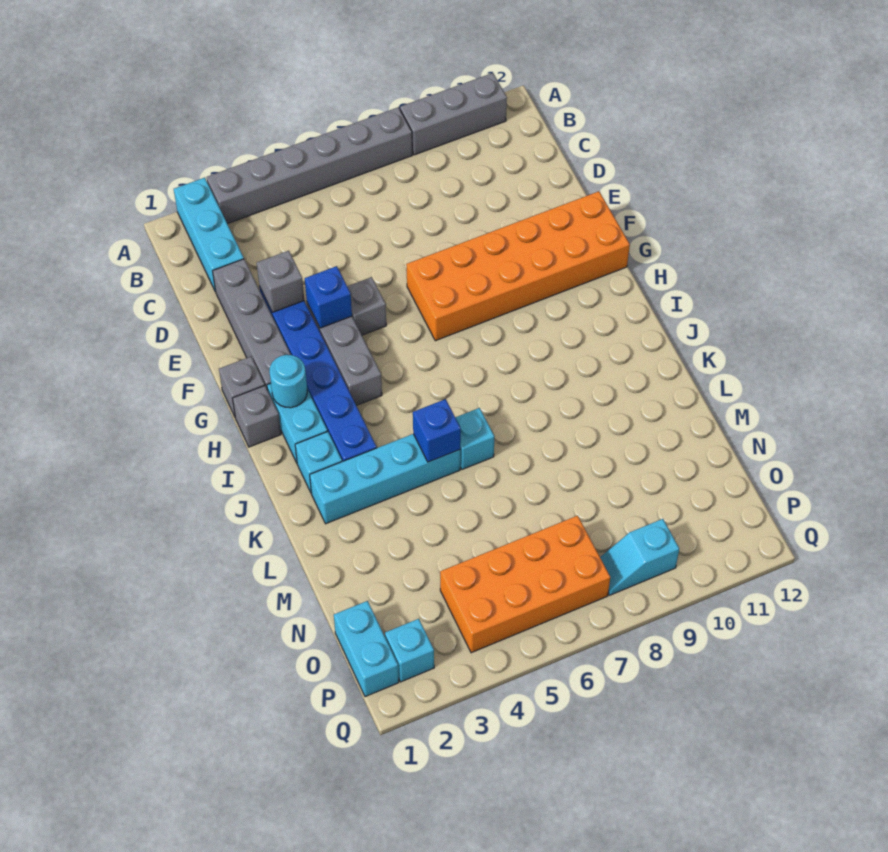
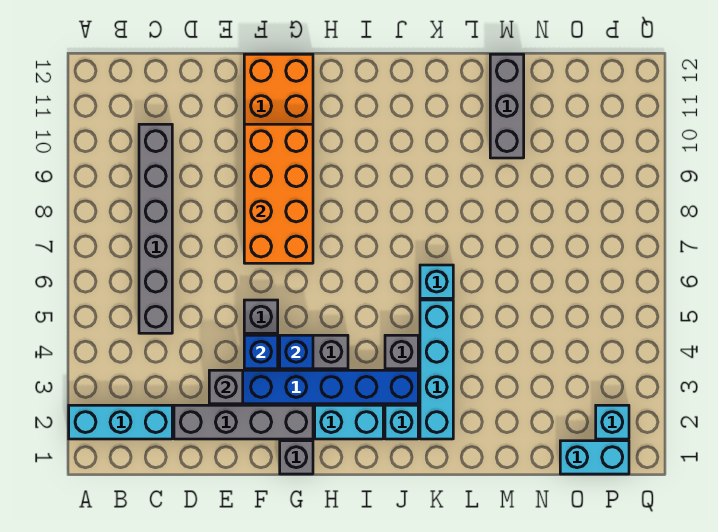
grey 1x6 brick [207,107,412,224] -> grey 1x6 brick moved to [139,124,172,333]
grey 1x3 brick [400,73,507,155] -> grey 1x3 brick moved to [490,54,524,158]
grey 1x1 brick [233,386,281,447] -> grey 1x1 brick moved to [385,335,418,369]
cyan 1x1 round brick [269,355,307,408] -> none
blue 1x1 brick [413,399,461,462] -> blue 1x1 brick moved to [280,335,313,369]
orange 2x4 brick [440,516,610,653] -> orange 2x4 brick moved to [244,124,313,263]
cyan 1x2 slope [600,519,679,595] -> none

